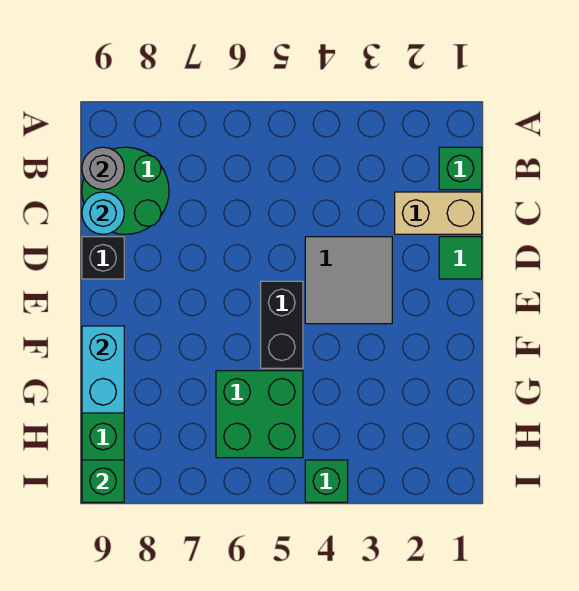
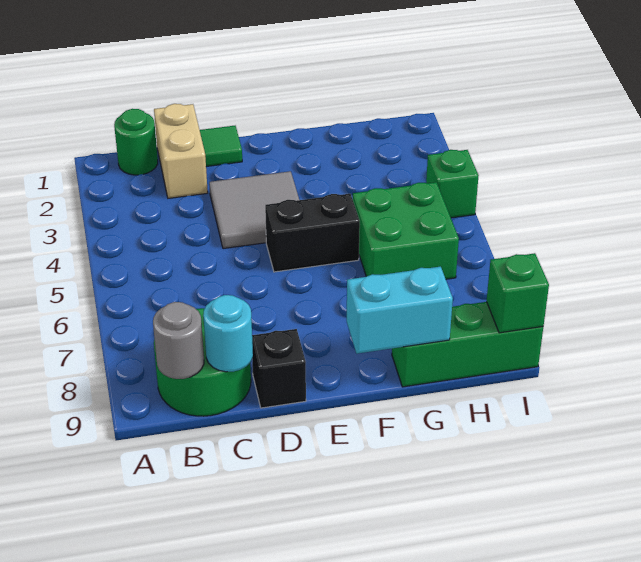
green 1x1 brick [439,147,482,190] -> green 1x1 round brick [114,109,158,175]

